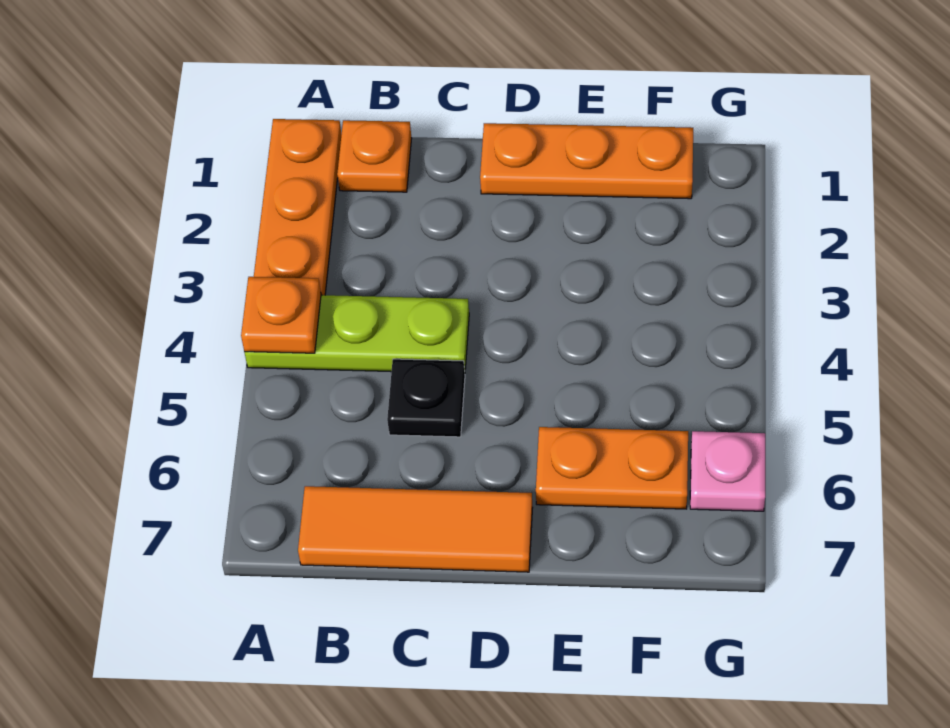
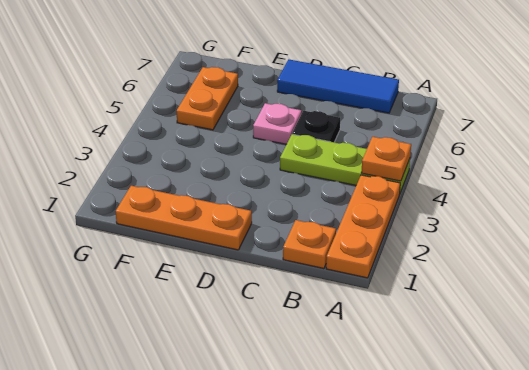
orange 1x3 tile [298,486,533,572] -> blue 1x3 tile [277,59,399,113]
orange 1x2 plate [536,427,688,509] -> orange 1x2 plate turned to [177,67,238,130]
pink 1x1 plate [690,431,765,511] -> pink 1x1 plate moved to [253,103,302,144]

